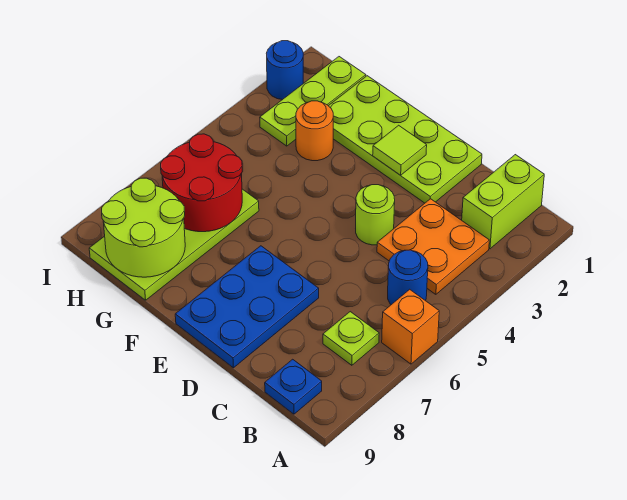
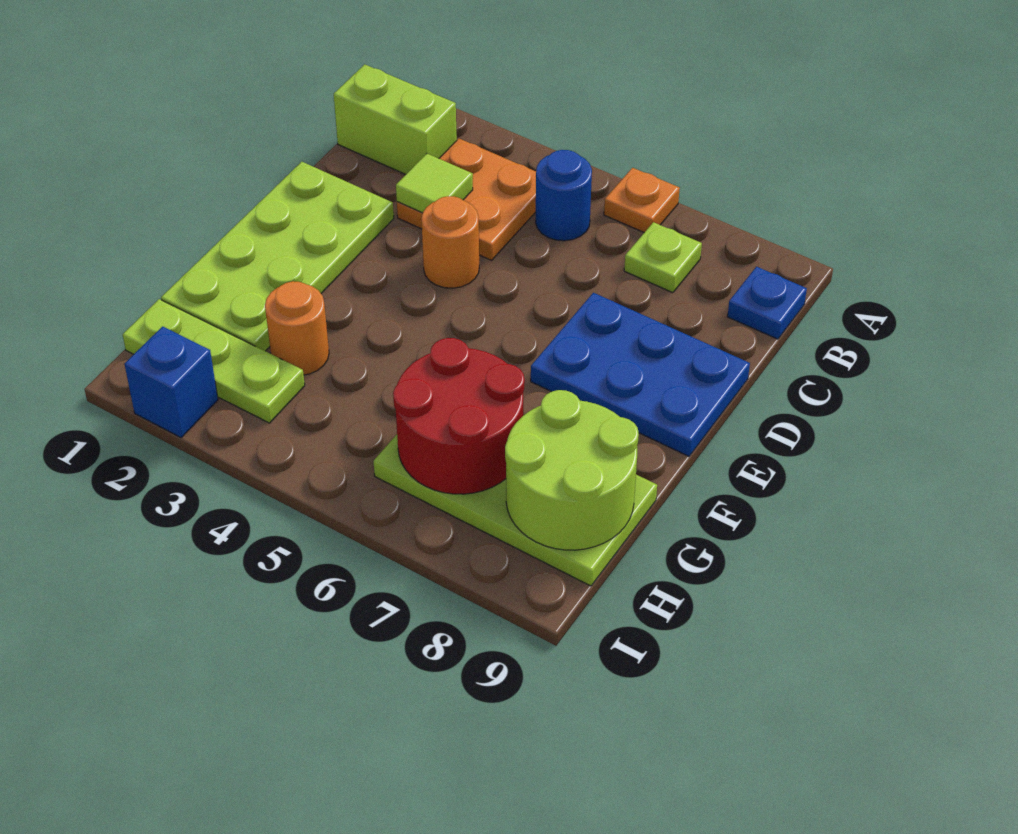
orange 1x1 brick [382,289,439,364] -> orange 1x1 plate [604,168,680,232]
lime 1x1 round brick [356,185,395,245] -> orange 1x1 round brick [422,196,479,288]
lime 1x1 tile [373,125,427,175] -> lime 1x1 tile moved to [396,154,473,213]
blue 1x1 round brick [266,41,303,100] -> blue 1x1 brick [124,326,218,438]

